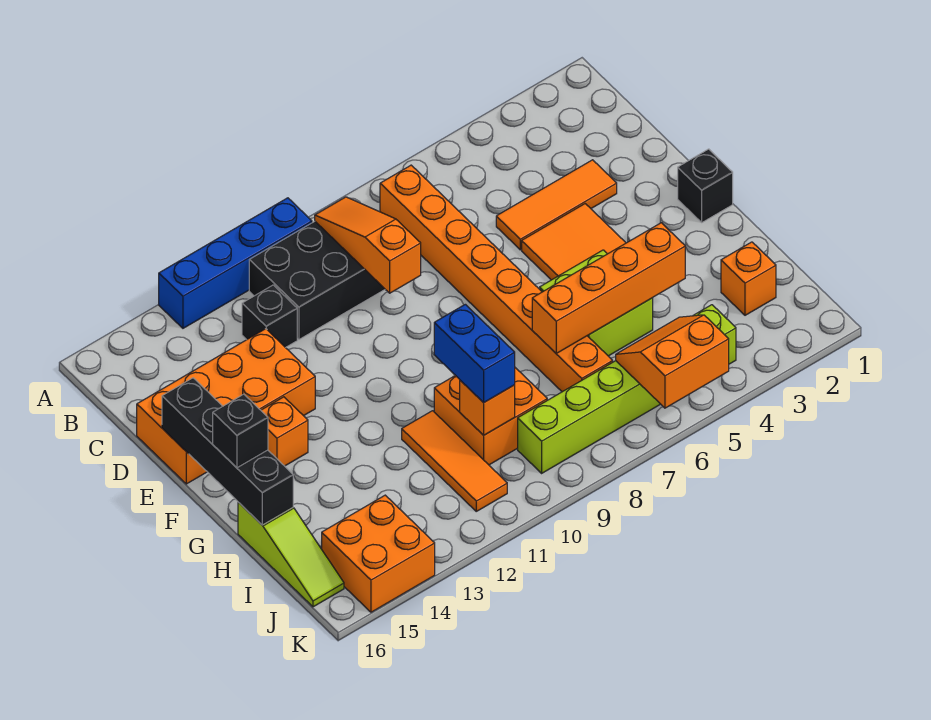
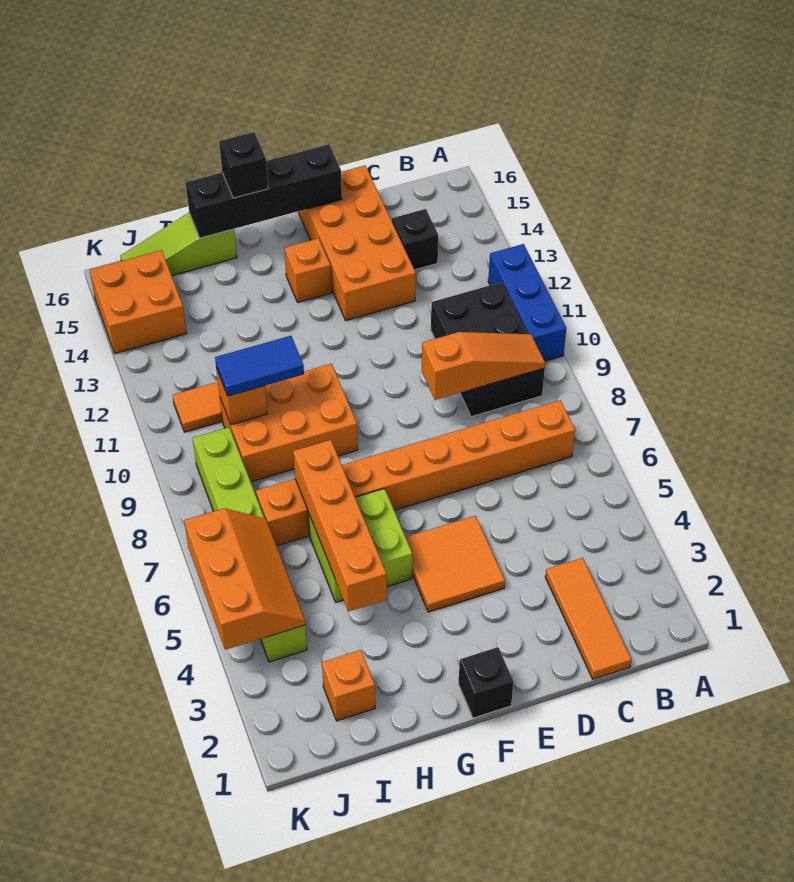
blue 1x4 brick [159,198,312,328] -> blue 1x3 brick [488,244,566,361]
black 1x1 brick [242,285,297,348] -> black 1x1 brick moved to [392,209,438,270]
orange 1x3 tile [496,160,617,250] -> orange 1x3 tile moved to [545,558,631,679]
orange 2x2 brick [434,368,547,465] -> orange 2x3 brick [220,364,358,482]
blue 1x2 brick [434,304,515,403] -> blue 1x2 tile [215,336,304,396]
orange 2x2 slope [616,315,729,408] -> orange 2x3 slope [184,508,305,650]

